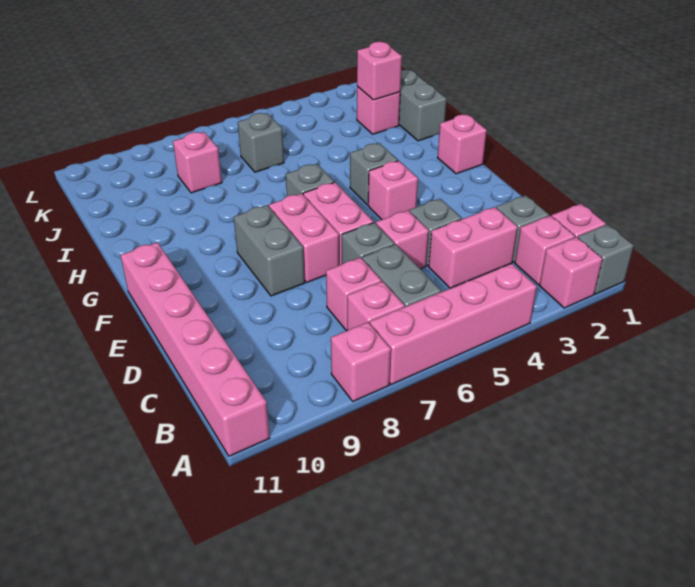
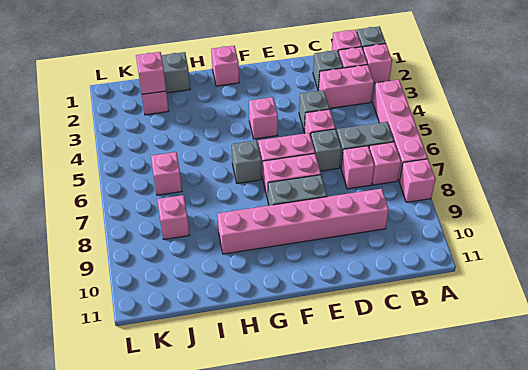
pink 1x6 brick [121,242,270,456] -> pink 1x6 brick moved to [217,189,389,254]
pink 1x2 brick [429,207,518,288] -> pink 1x2 brick turned to [318,65,374,108]
grey 1x1 brick [350,143,398,205] -> none
grey 1x1 brick [238,113,284,172] -> pink 1x1 brick [151,152,182,195]

